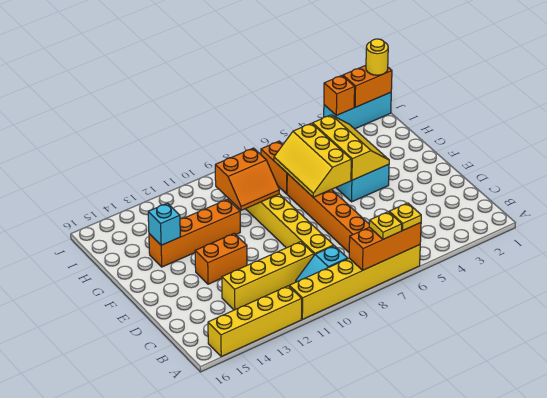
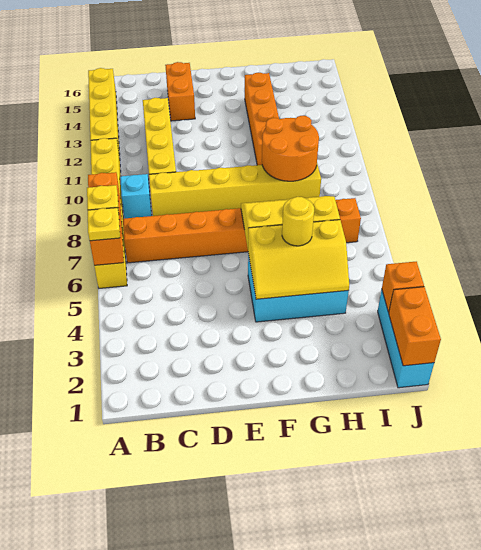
orange 1x2 brick [195,233,247,284] -> orange 1x2 brick moved to [165,62,195,121]
orange 2x2 slope [215,148,279,210] -> orange 2x2 round brick [262,116,319,181]
cyan 1x1 brick [148,203,180,245] -> none
yellow 1x1 round brick [366,39,388,75] -> yellow 1x1 round brick moved to [282,197,314,246]

